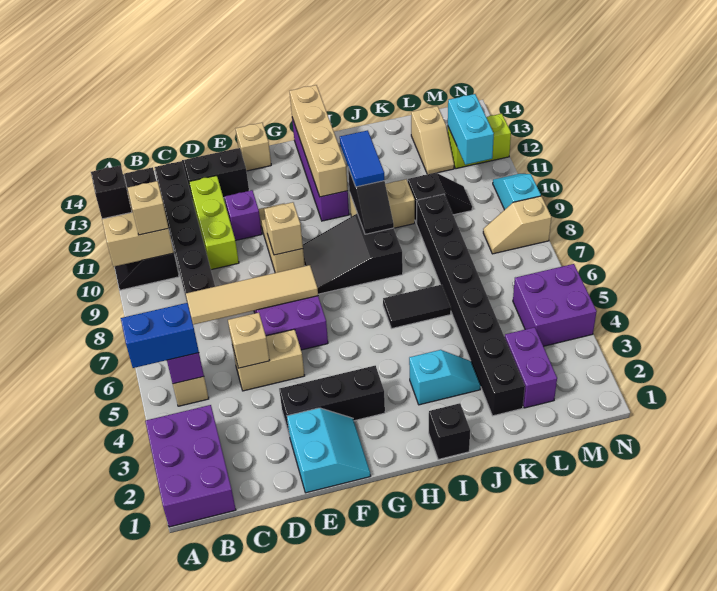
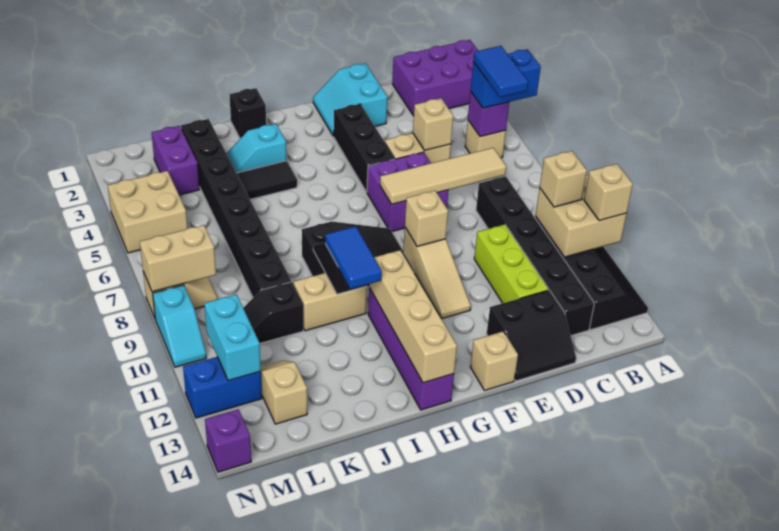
purple 2x3 brick [145,405,236,527] -> purple 2x3 brick turned to [392,40,478,116]
black 1x1 brick [91,165,132,219] -> tan 1x1 brick [584,164,633,221]
none -> blue 1x2 tile [473,46,528,97]
black 1x3 brick [279,366,385,433] -> black 1x3 brick turned to [334,104,395,192]
purple 1x1 brick [225,190,262,241] -> purple 1x1 brick moved to [205,409,251,472]
black 1x2 tile [383,285,451,329] -> black 1x2 tile moved to [237,161,297,199]
purple 2x2 brick [513,264,597,346] -> tan 2x2 brick [108,171,188,253]
none -> tan 1x2 brick [140,225,216,292]
lime 1x2 brick [448,114,511,169] -> blue 1x2 brick [183,357,262,418]

